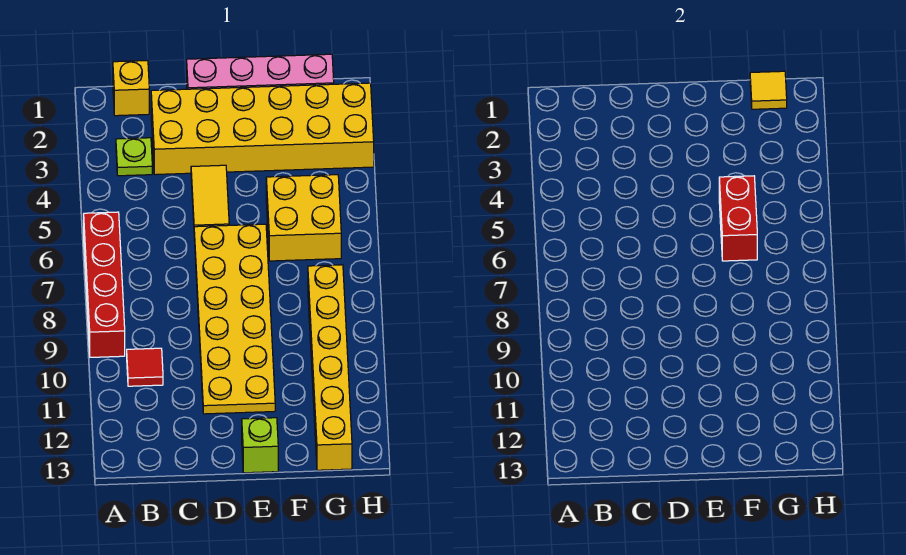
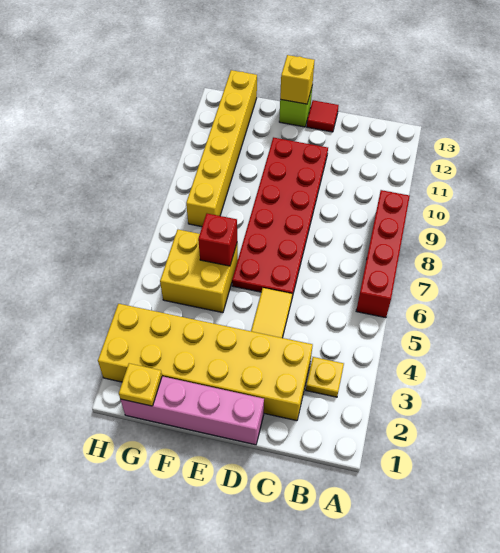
yellow 1x1 brick [113,61,149,116] -> yellow 1x1 brick moved to [280,55,315,104]
lime 1x1 plate [116,138,152,176] -> yellow 1x1 plate [306,357,344,397]
red 1x1 tile [127,348,163,386] -> red 1x1 tile moved to [307,100,339,132]
yellow 2x6 plate [194,224,275,414] -> red 2x6 plate [232,137,328,297]
red 1x2 brick [719,176,757,261] -> red 1x1 brick [198,214,237,266]
yellow 1x1 tile [750,71,787,109] -> yellow 1x1 plate [119,363,162,406]

